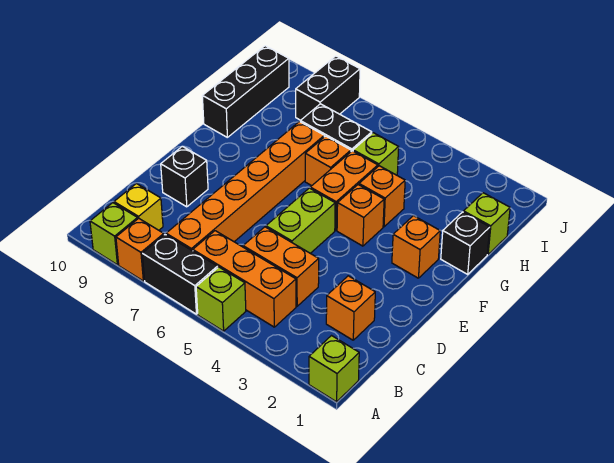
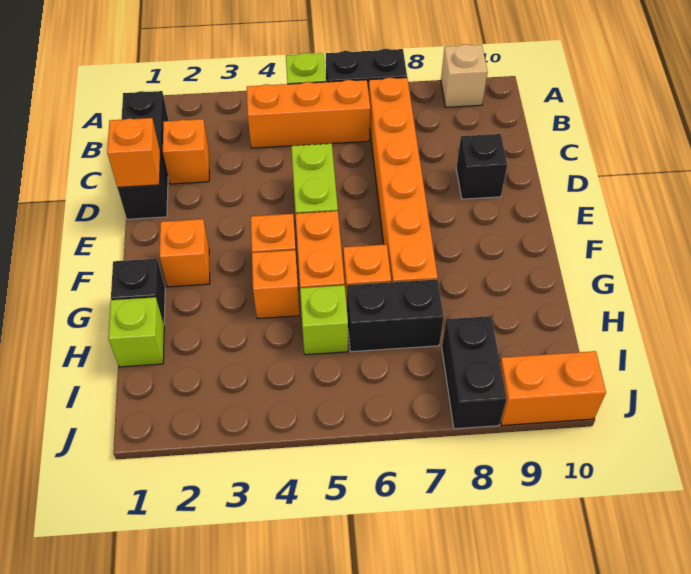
lime 1x1 brick [309,336,359,402] -> none
orange 1x1 brick [116,218,164,281] -> orange 1x1 brick moved to [107,118,160,187]
lime 1x1 brick [90,203,138,265] -> tan 1x1 brick [441,44,488,107]
yellow 1x1 brick [114,184,163,230] -> none
orange 1x2 brick [243,227,319,306] -> orange 1x2 brick moved to [500,351,606,425]
black 1x3 brick [202,46,289,137] -> black 1x3 brick moved to [118,91,169,219]

